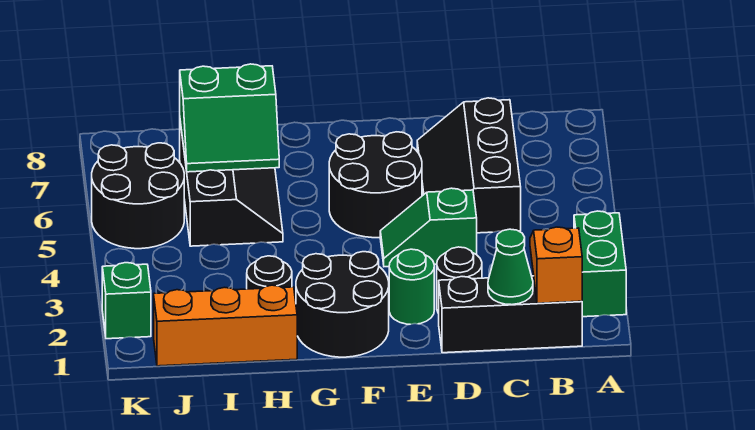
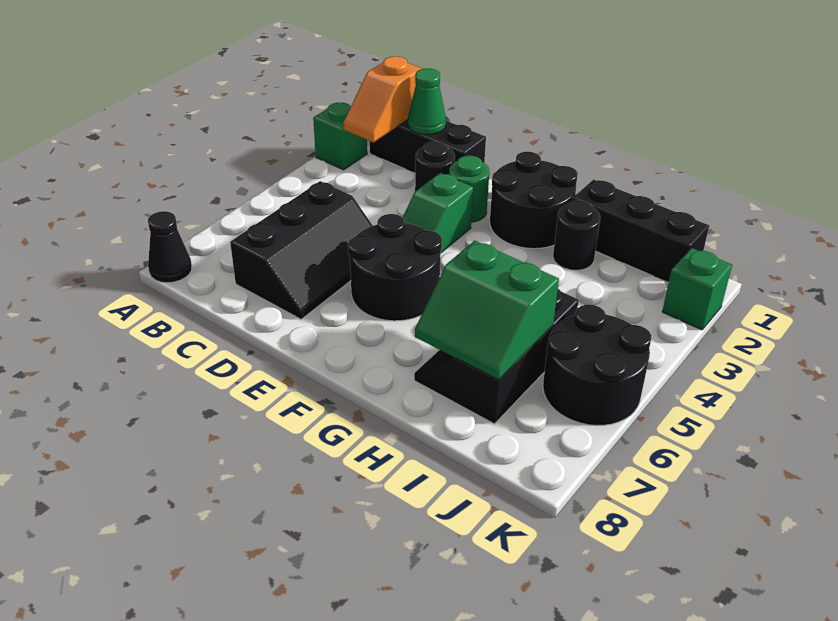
green 1x2 brick [574,211,626,317] -> green 1x1 brick [313,103,367,170]
none -> black 1x1 cone [148,211,192,283]
green 1x2 slope [380,188,477,267] -> green 1x2 slope turned to [403,173,473,253]
orange 1x3 brick [154,285,297,366] -> black 1x3 brick [572,179,709,283]
green 2x2 slope [180,64,279,172] -> green 2x2 slope turned to [415,241,559,380]

